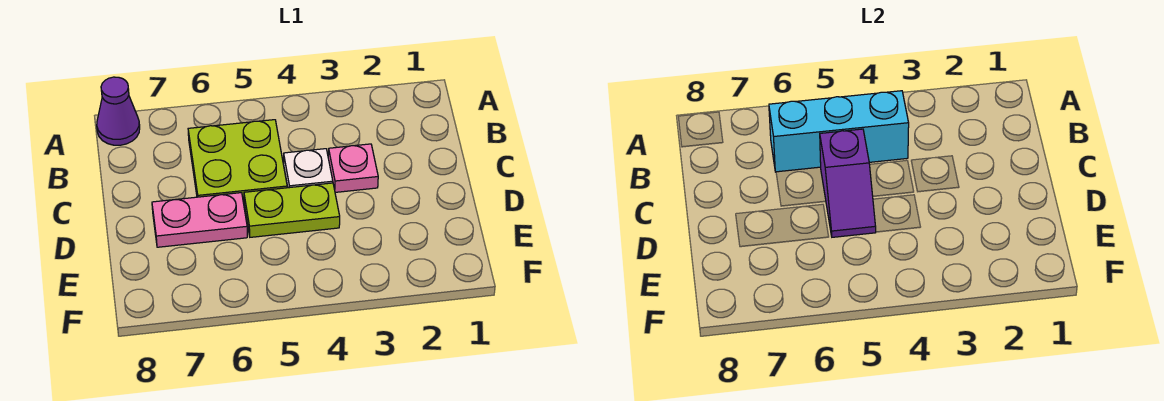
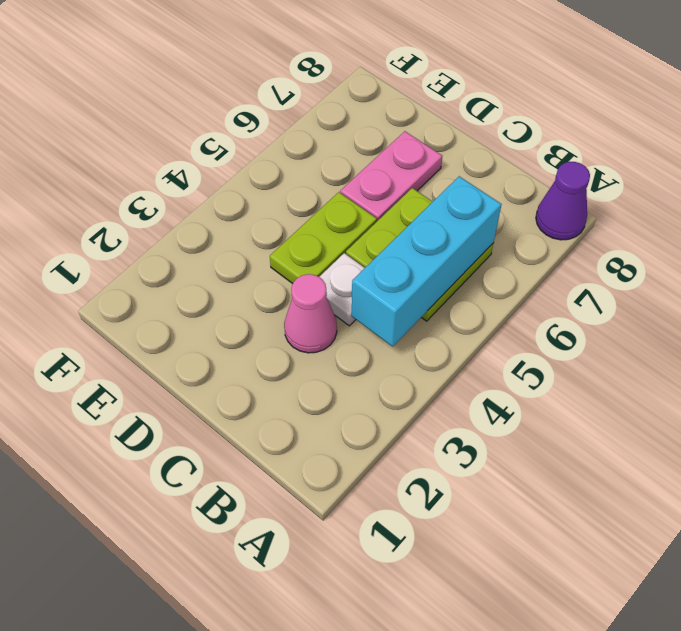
pink 1x1 plate [328,144,378,192] -> pink 1x1 cone [284,274,337,353]
purple 1x2 slope [820,129,876,237] -> none

